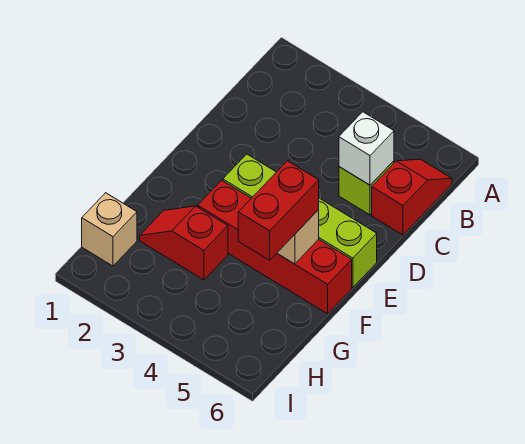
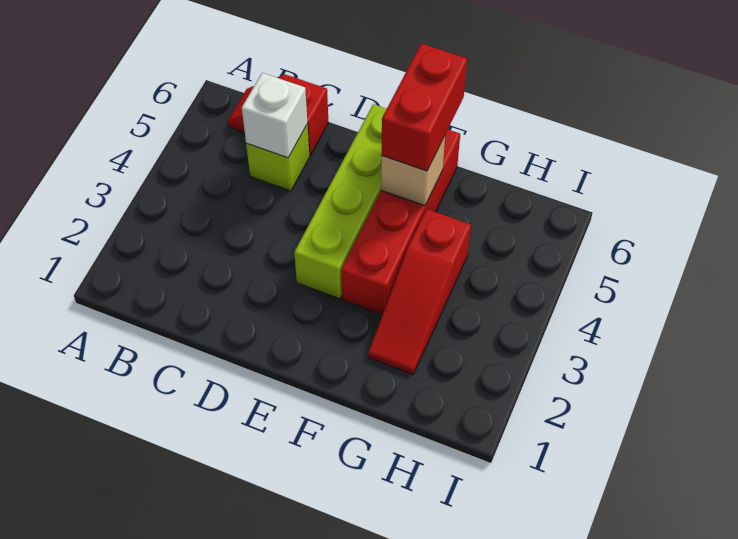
red 1x2 brick [238,161,319,260] -> red 1x2 brick turned to [381,44,467,171]
red 1x2 slope [140,206,228,280] -> red 1x3 slope [368,209,471,374]
tan 1x1 brick [82,193,137,266] -> none

